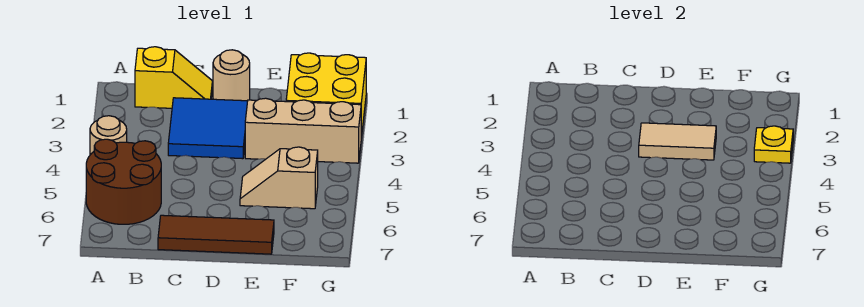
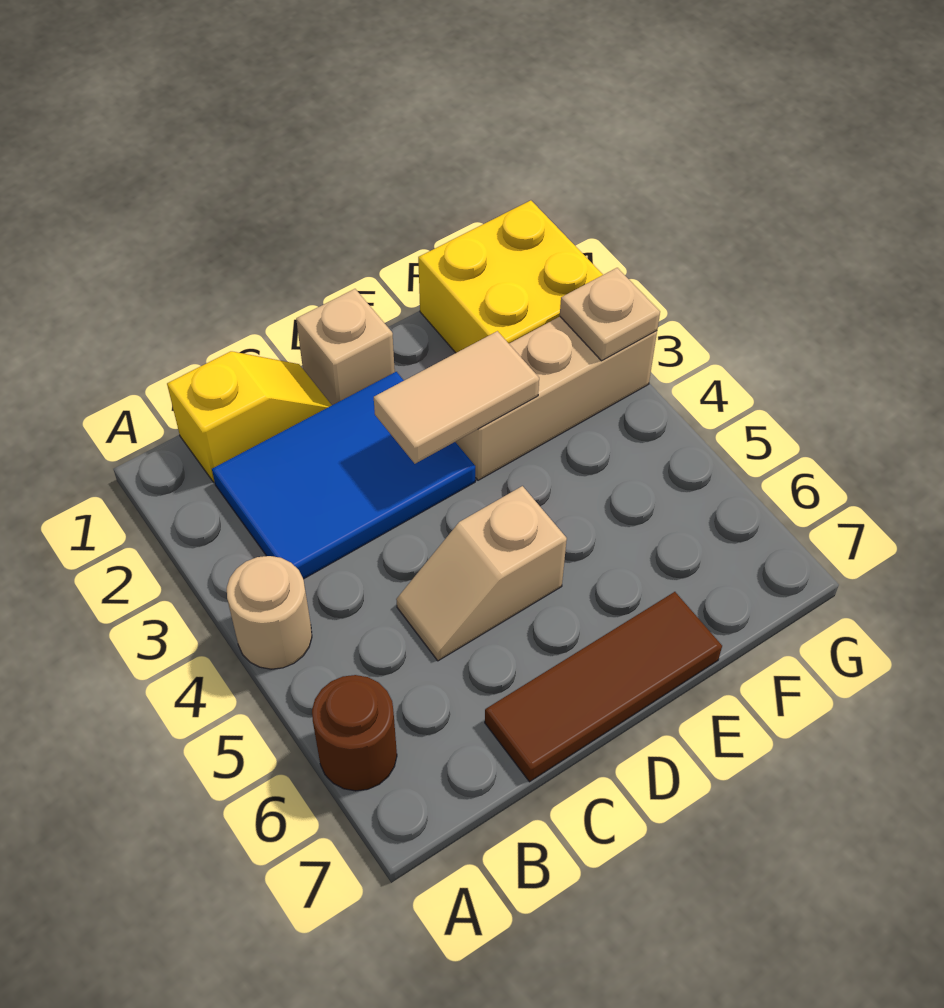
brown 2x2 round brick [86,139,161,224] -> brown 1x1 round brick [312,675,397,791]
blue 2x2 tile [168,98,248,159] -> blue 2x3 tile [212,372,475,579]
tan 1x1 round brick [213,50,250,101] -> tan 1x1 brick [296,289,395,405]
tan 1x2 slope [240,147,318,209] -> tan 1x2 slope moved to [396,486,567,661]
yellow 1x1 plate [754,126,793,163] -> tan 1x1 plate [560,268,660,361]

